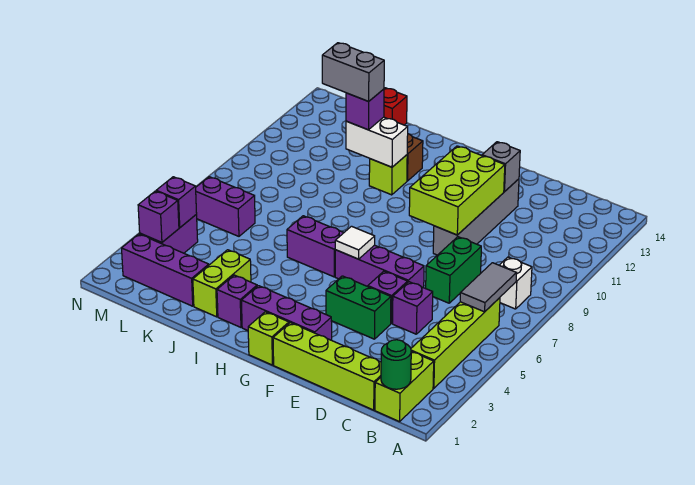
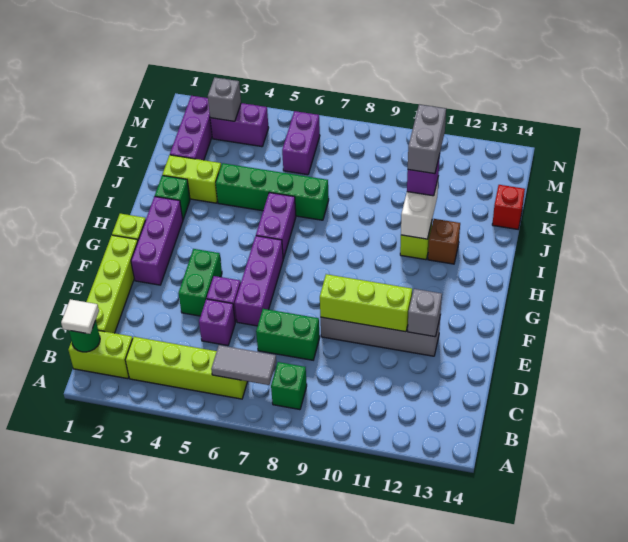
white 1x1 brick [499,257,532,309] -> green 1x1 brick [271,362,307,410]
lime 2x3 brick [409,146,505,235] -> lime 1x3 brick [320,274,412,332]
white 1x1 tile [335,226,375,259] -> white 1x1 tile moved to [61,299,99,334]
purple 1x1 brick [217,275,257,327] -> green 1x1 brick [155,175,190,219]
none -> green 1x4 brick [216,163,329,220]
purple 1x1 brick [138,191,179,242] -> grey 1x1 brick [208,77,241,121]
purple 1x1 brick [156,177,197,228] -> none

